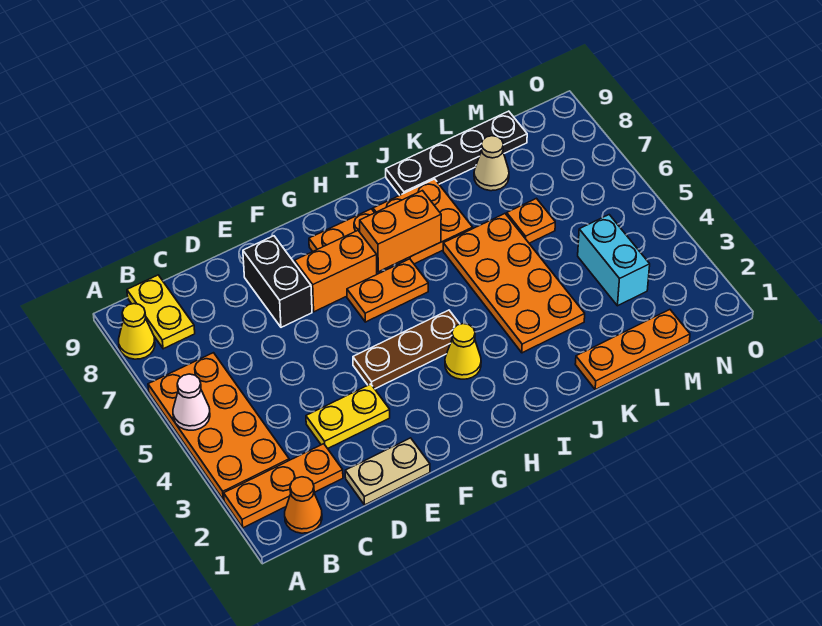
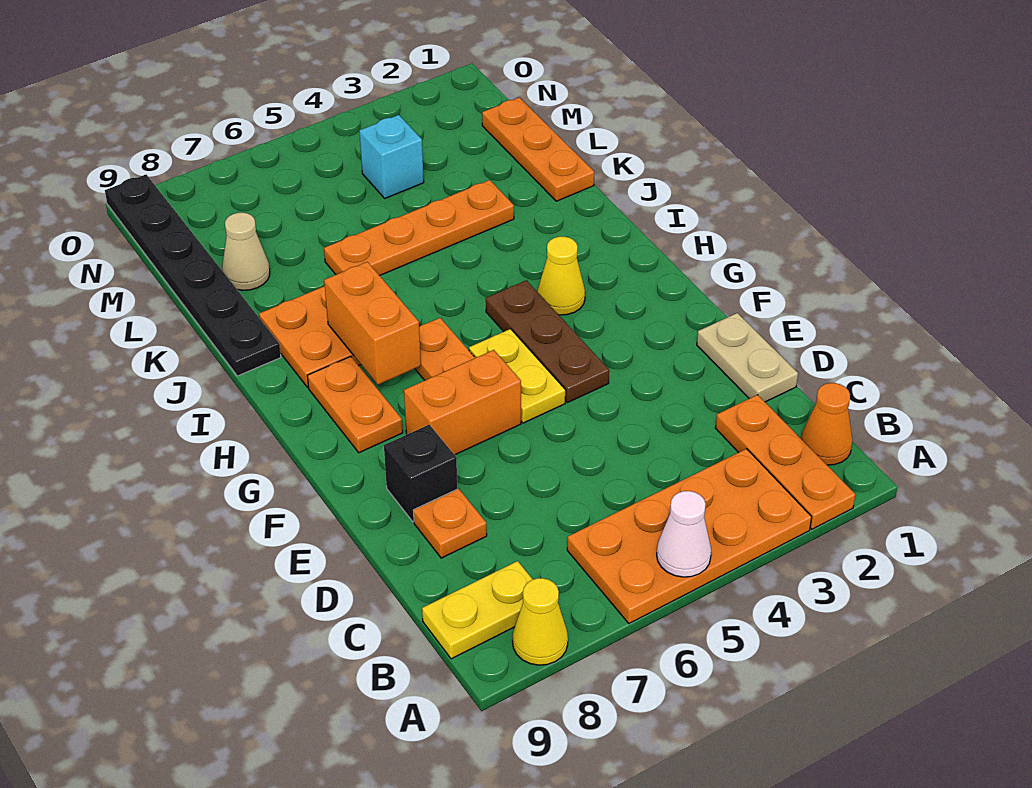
yellow 1x2 plate [306,384,390,449] -> yellow 1x2 plate moved to [469,329,566,423]
black 1x2 brick [243,236,312,327] -> black 1x1 brick [384,425,457,522]
orange 1x2 brick [295,231,377,312] -> orange 1x2 brick turned to [404,350,521,455]
orange 2x4 plate [443,214,585,353] -> orange 1x4 plate [324,180,514,276]
black 1x4 plate [386,111,527,195] -> black 1x6 plate [105,175,281,376]
orange 1x1 plate [507,198,555,243] -> orange 1x1 plate moved to [413,489,487,558]
cyan 1x2 brick [578,215,650,306] -> cyan 1x1 brick [359,115,424,198]

